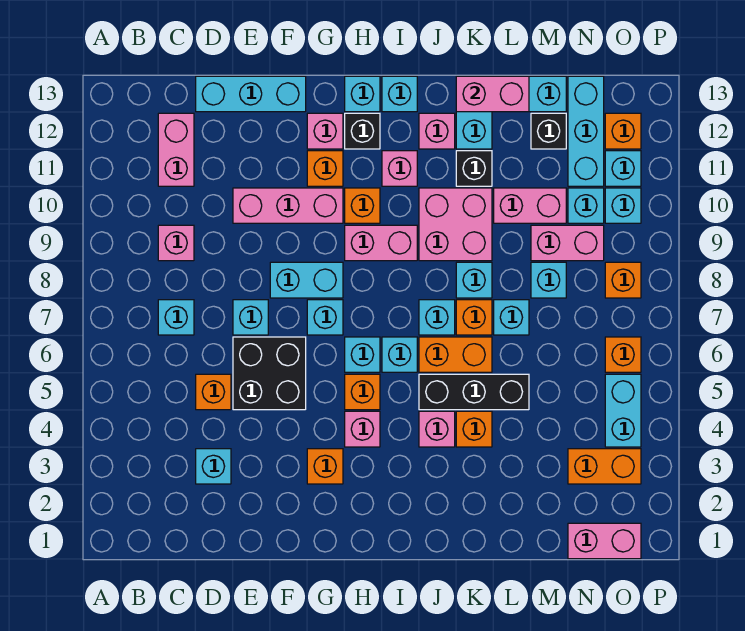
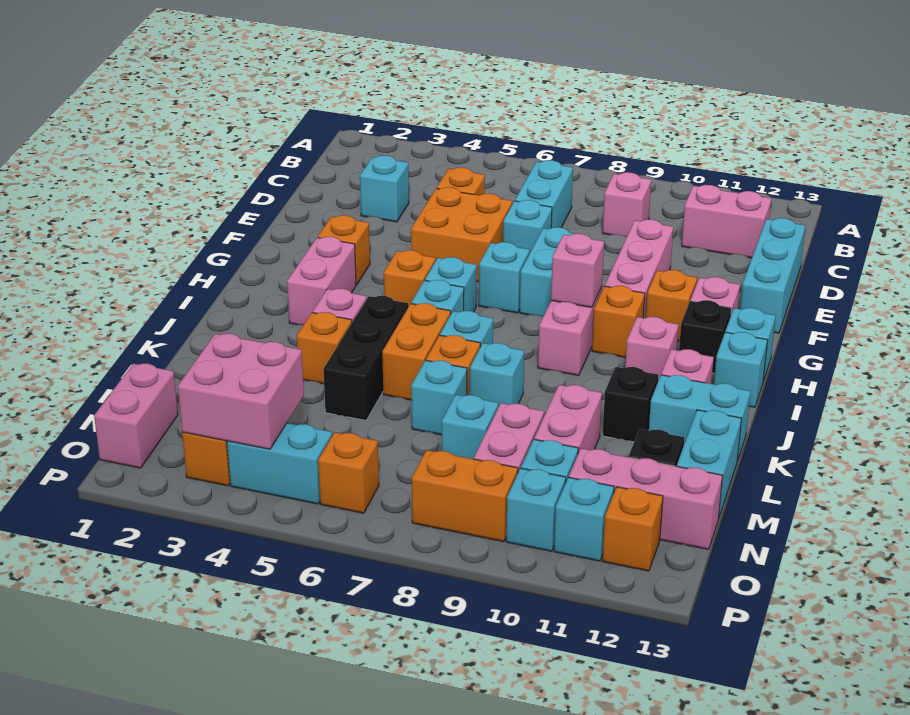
cyan 1x1 brick [158,300,194,335] -> cyan 1x2 brick [515,160,573,228]
black 2x2 brick [233,337,306,410] -> orange 2x2 brick [411,187,512,282]
pink 1x1 brick [345,411,380,447] -> pink 1x1 brick moved to [551,234,604,307]
pink 2x2 brick [419,188,492,261] -> pink 2x2 brick moved to [178,334,304,449]
pink 1x2 brick [456,76,529,112] -> pink 1x2 brick moved to [287,237,356,325]
cyan 1x3 brick [568,76,604,186] -> pink 1x3 brick [569,448,723,550]
orange 1x1 brick [605,262,641,298] -> orange 1x2 brick [412,450,518,542]

